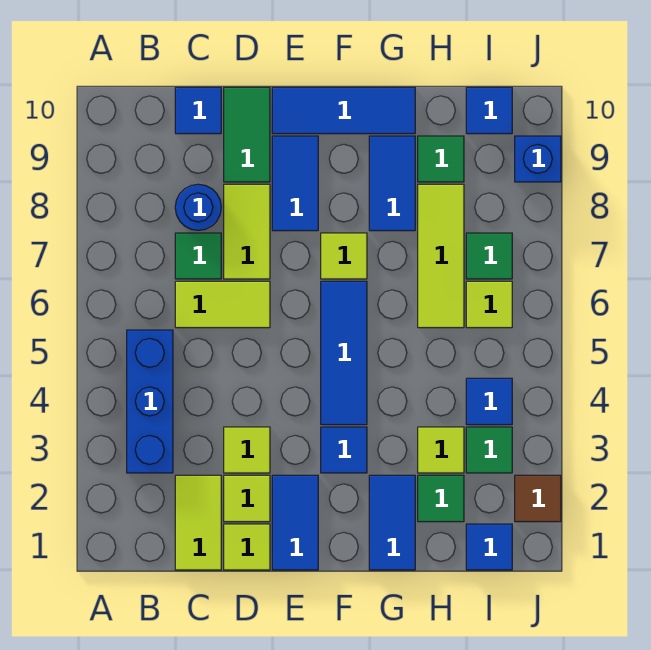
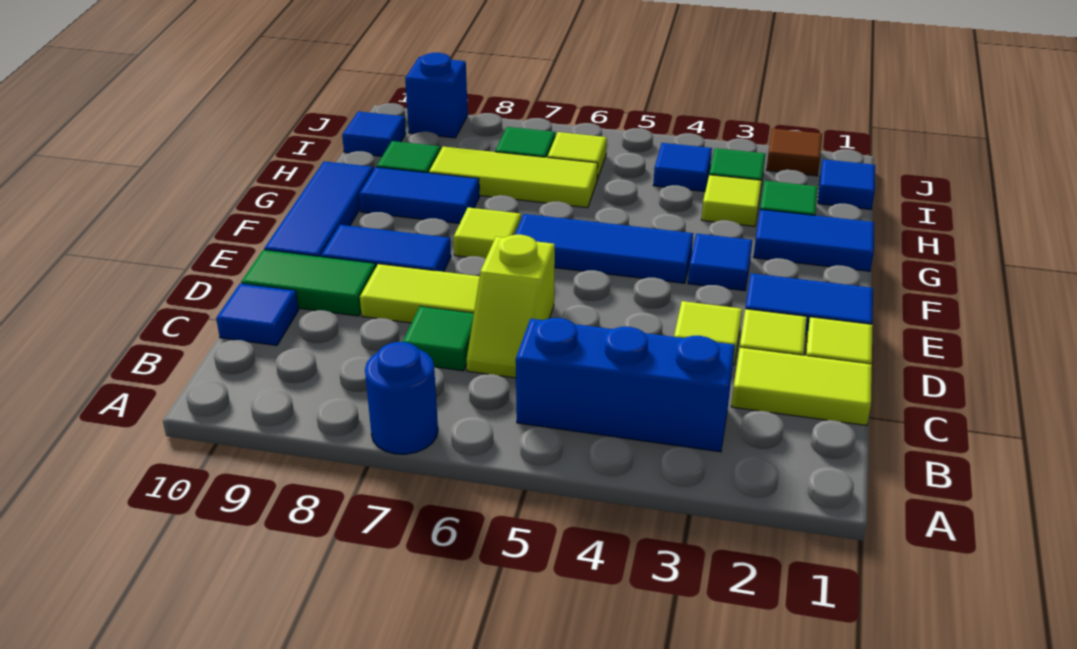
lime 1x2 tile [175,281,270,328] -> lime 1x2 slope [467,235,555,378]
blue 1x1 round brick [175,184,221,231] -> blue 1x1 round brick moved to [365,342,438,454]

